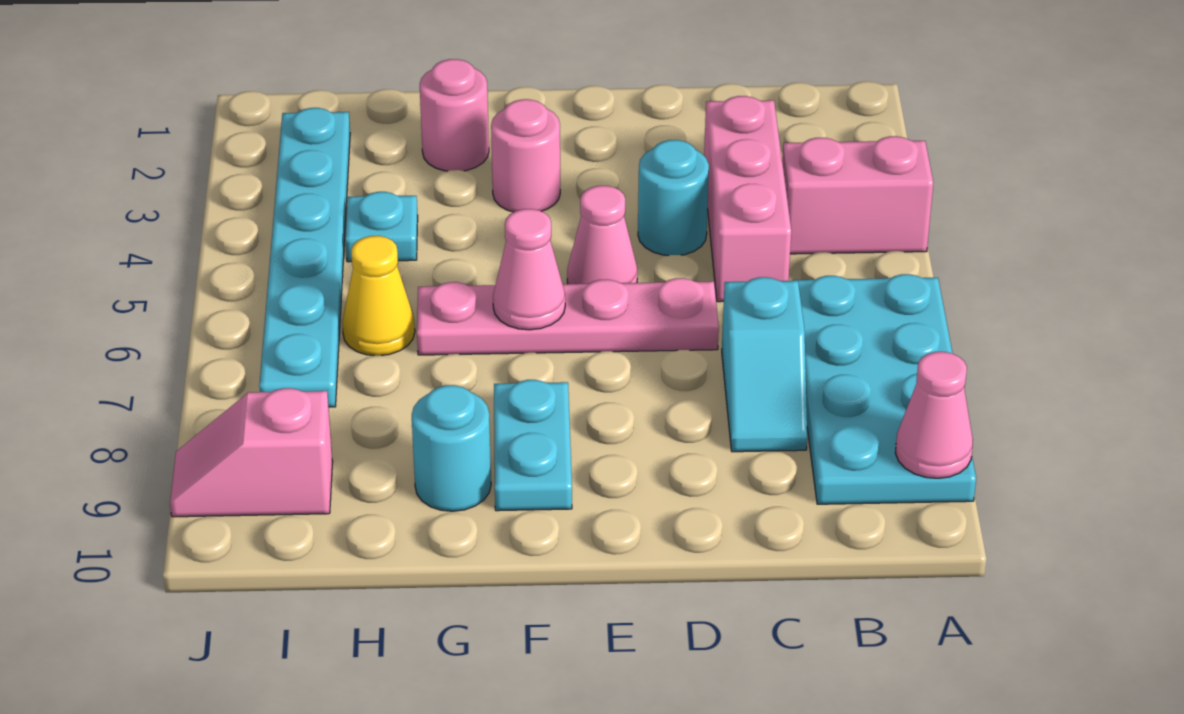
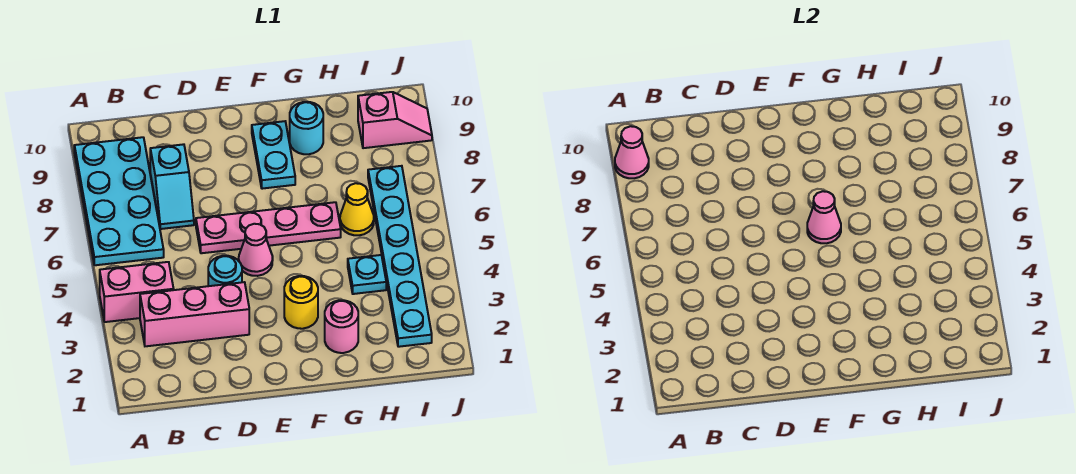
pink 1x3 brick [704,96,791,302] -> pink 1x3 brick turned to [140,282,249,346]
cyan 1x2 slope [722,277,807,452] -> cyan 1x2 slope turned to [150,144,194,229]
pink 1x1 round brick [491,99,560,212] -> yellow 1x1 round brick [284,276,318,329]

